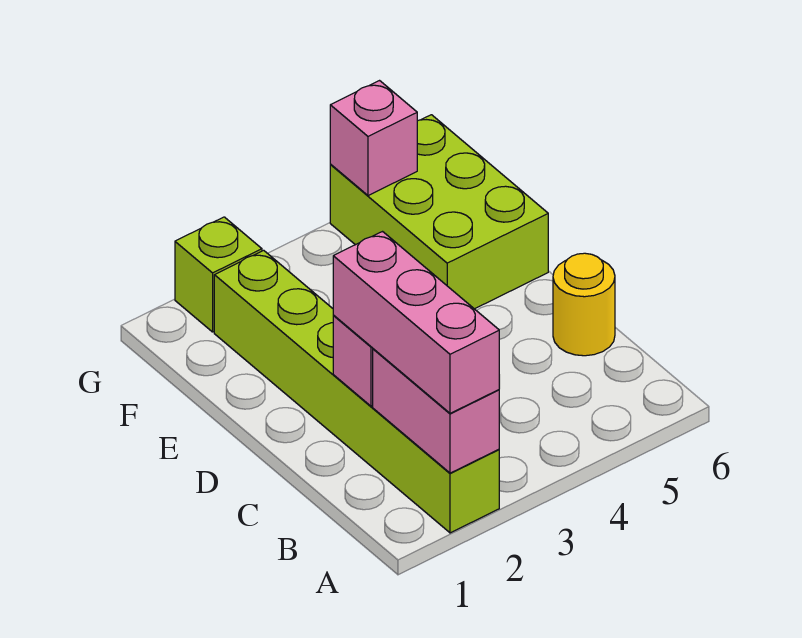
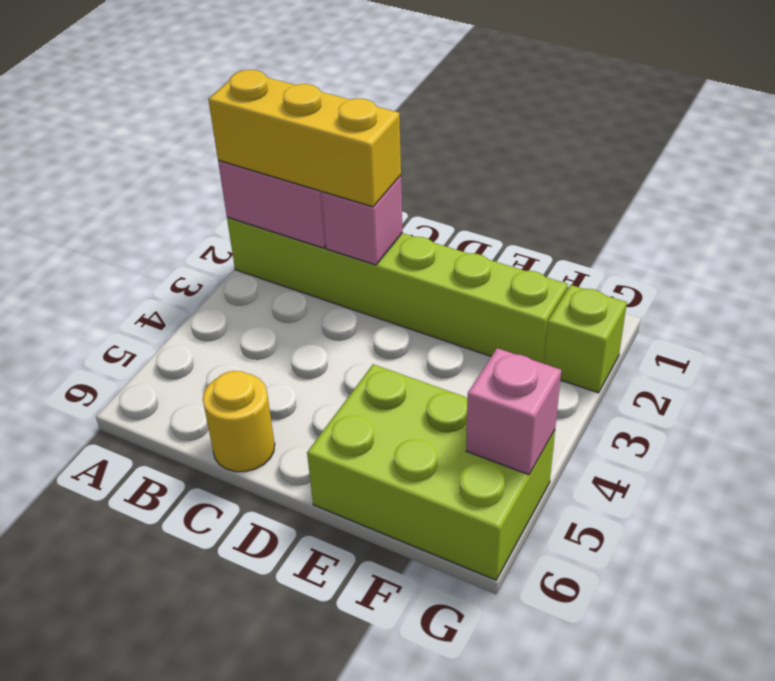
pink 1x3 brick [333,232,499,413] -> yellow 1x3 brick [208,70,401,207]

